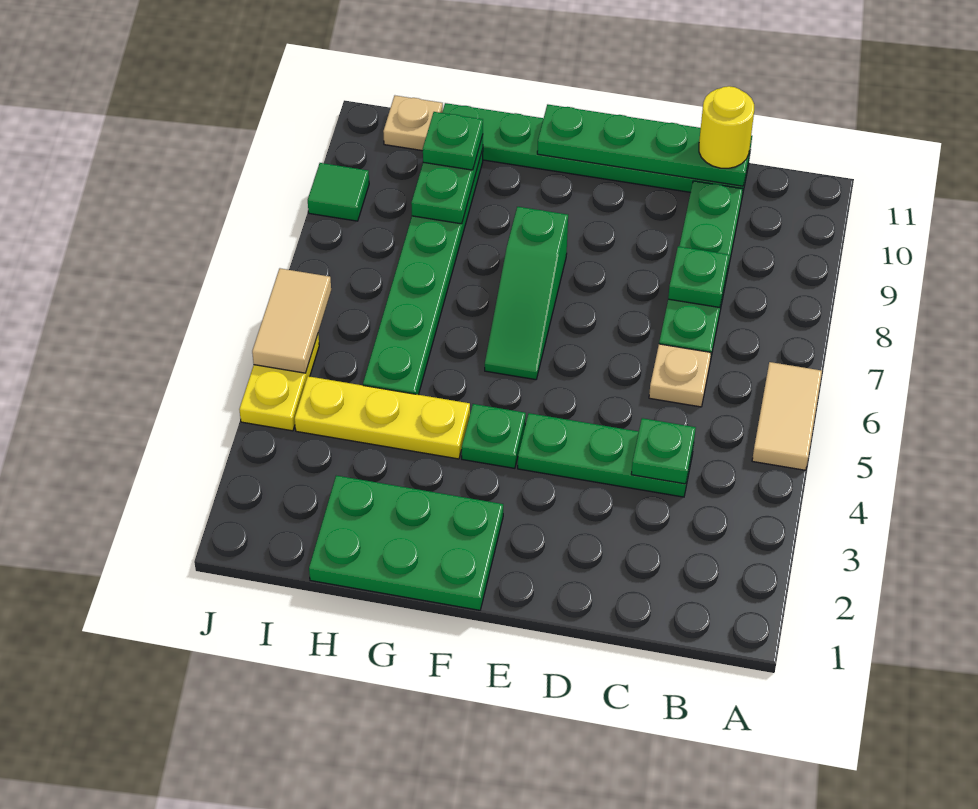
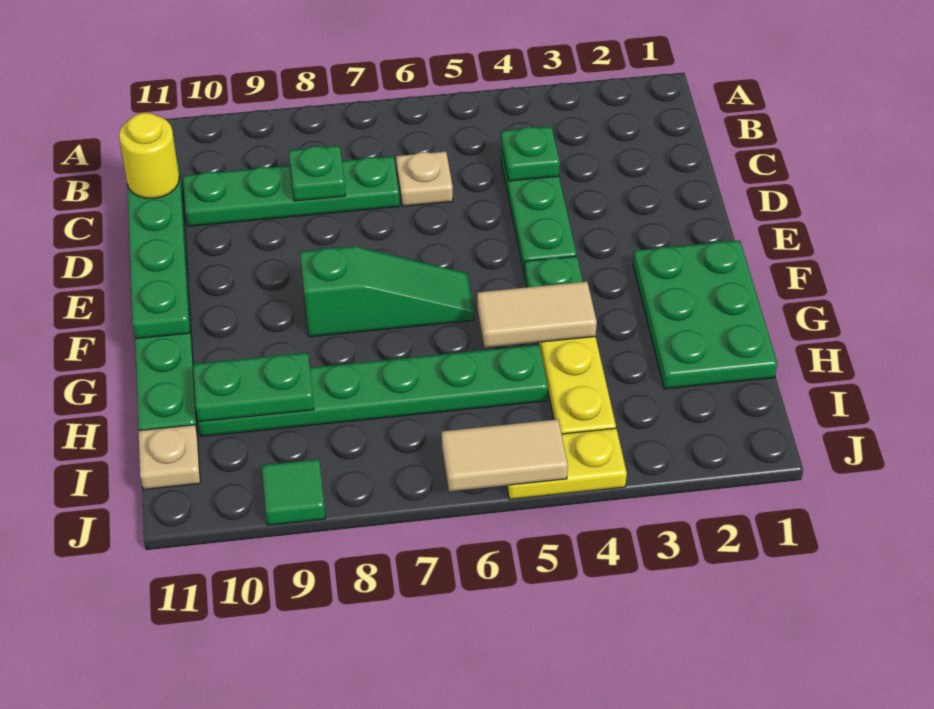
tan 1x2 tile [752,362,822,470] -> tan 1x2 tile moved to [477,282,597,348]
green 1x1 plate [423,112,483,170] -> none

